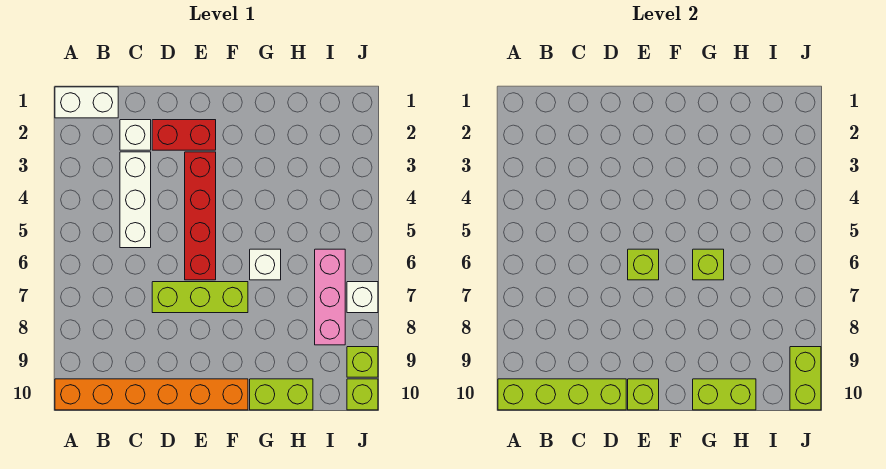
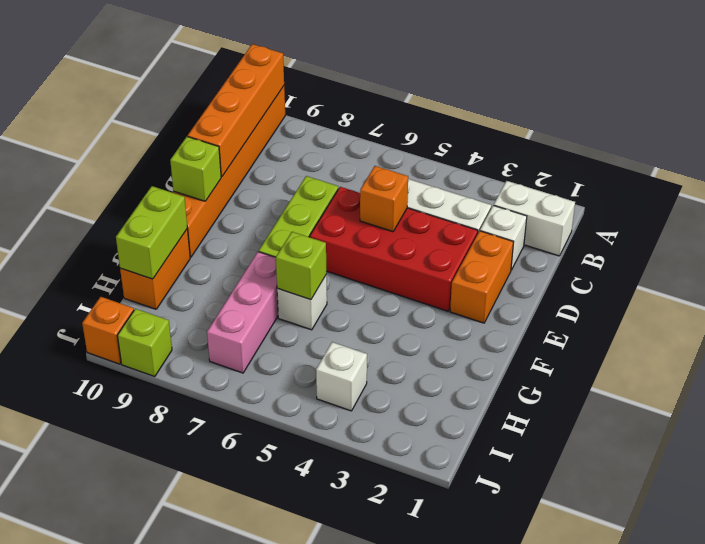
white 1x2 brick [55,87,118,118] -> white 1x2 brick turned to [494,181,575,256]
lime 1x4 brick [498,379,626,410] -> orange 1x4 brick [188,44,284,177]
red 1x2 brick [152,120,216,150] -> orange 1x2 brick [450,231,513,323]
none -> orange 1x1 brick [360,166,408,231]
red 1x4 brick [185,152,216,280] -> red 2x4 brick [310,187,478,311]
lime 1x1 brick [628,249,659,280] -> none
lime 1x2 brick [250,379,313,410] -> orange 1x2 brick [120,229,190,309]
pink 1x3 brick [315,249,345,345] -> pink 1x3 brick turned to [207,252,278,373]
white 1x1 brick [347,282,378,313] -> white 1x1 brick moved to [316,342,367,411]
lime 1x2 brick [790,347,821,410] -> none
lime 1x1 brick [347,379,378,410] -> orange 1x1 brick [82,297,134,364]

